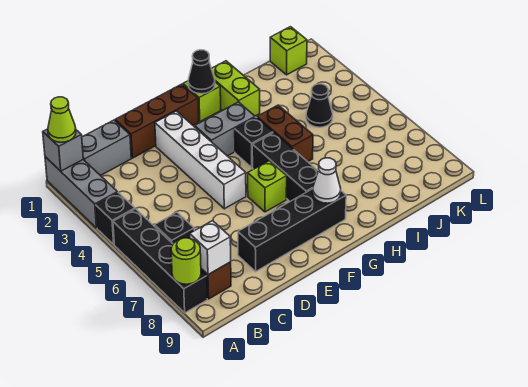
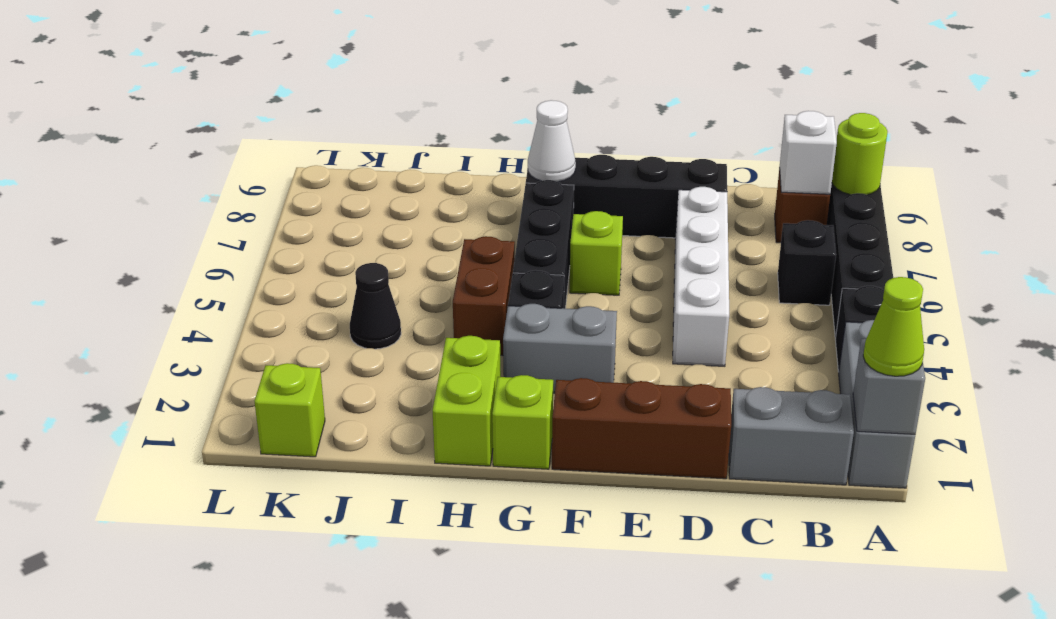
white 1x4 brick [155,111,246,209] -> white 1x4 brick moved to [673,187,729,366]
black 1x1 cone [188,50,215,94] -> none

